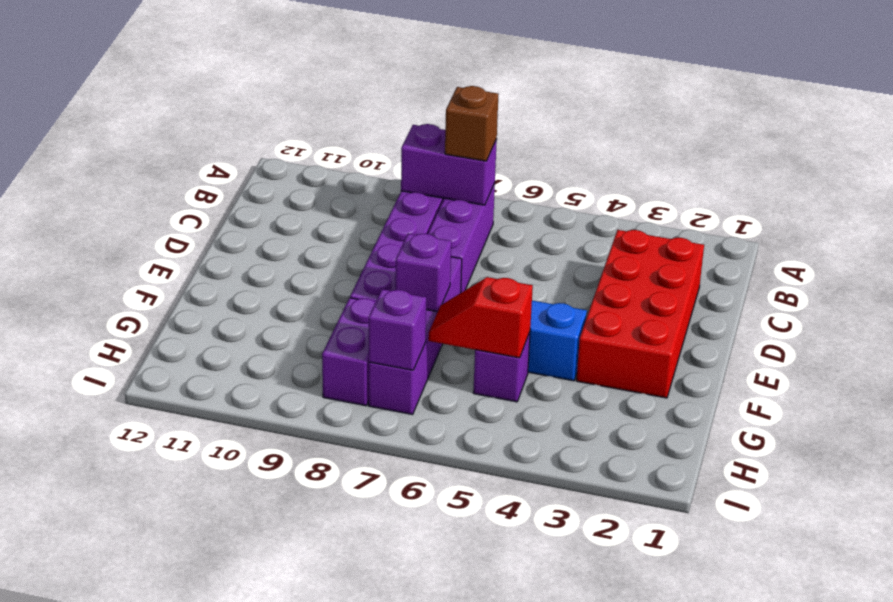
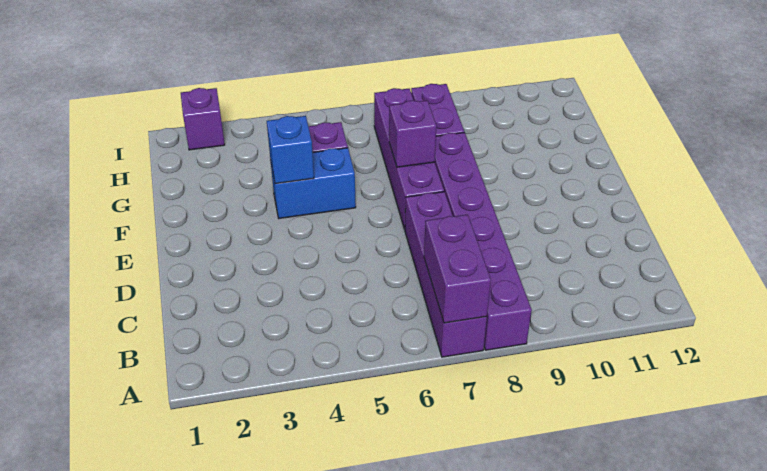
purple 1x3 brick [428,183,495,292] -> purple 1x4 brick [405,192,487,357]
purple 1x2 brick [401,124,497,205] -> purple 1x2 brick turned to [424,214,491,323]
brown 1x1 brick [445,86,498,161] -> none
red 2x4 brick [577,230,704,398] -> none
none -> blue 1x1 brick [267,116,314,184]
red 1x2 slope [428,277,533,358] -> none
purple 1x1 brick [369,289,426,370] -> purple 1x1 brick moved to [181,88,225,150]

